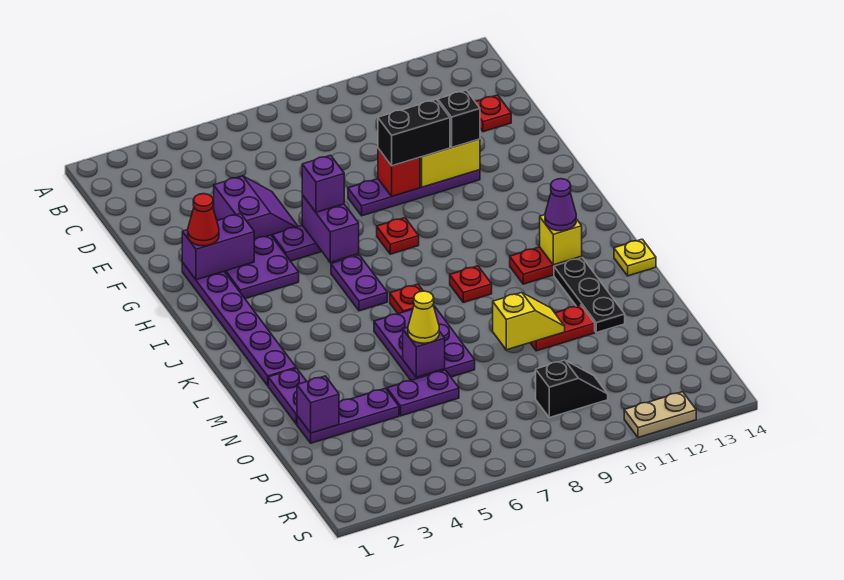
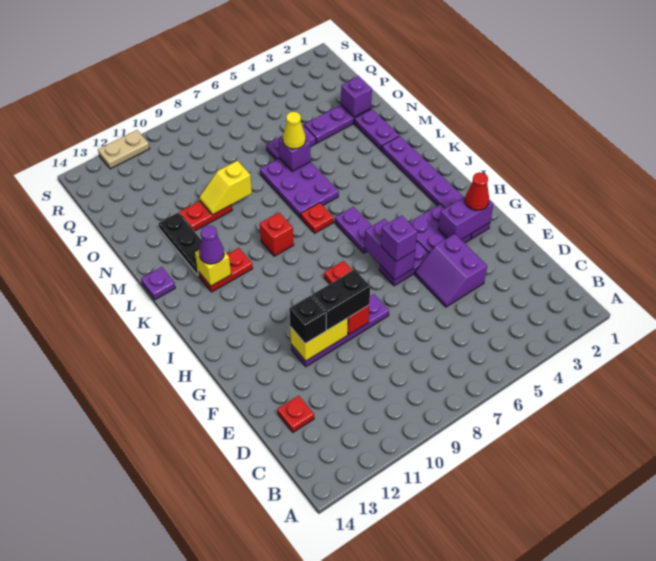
red 1x1 plate [450,266,492,302] -> red 1x1 brick [260,213,294,256]
yellow 1x1 plate [614,239,656,276] -> purple 1x1 plate [141,267,175,300]
black 1x2 slope [536,360,608,418] -> none

